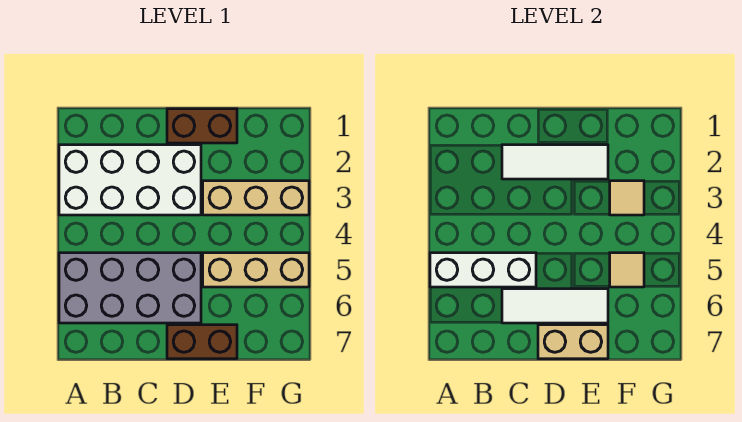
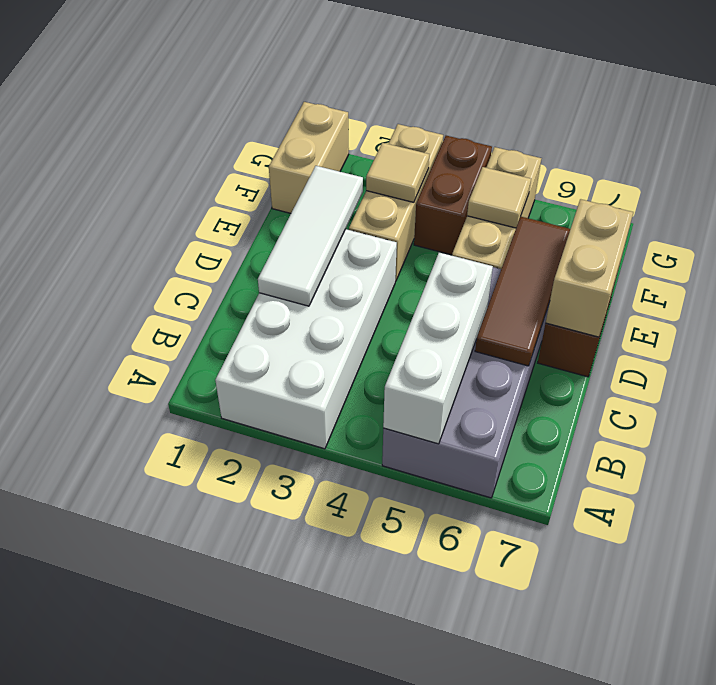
white 1x3 tile [502,289,608,323] -> brown 1x3 tile [475,217,570,366]
brown 1x2 brick [167,109,237,143] -> brown 1x2 brick moved to [414,136,492,255]
none -> tan 1x2 brick [269,102,349,213]

